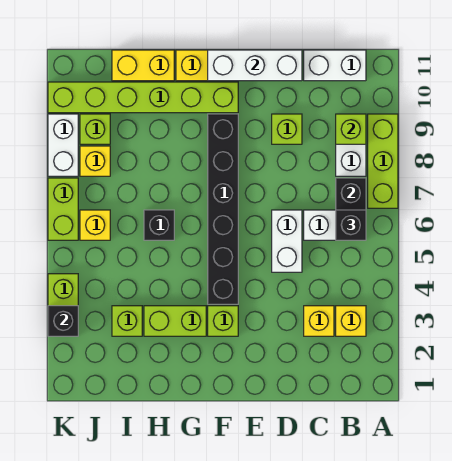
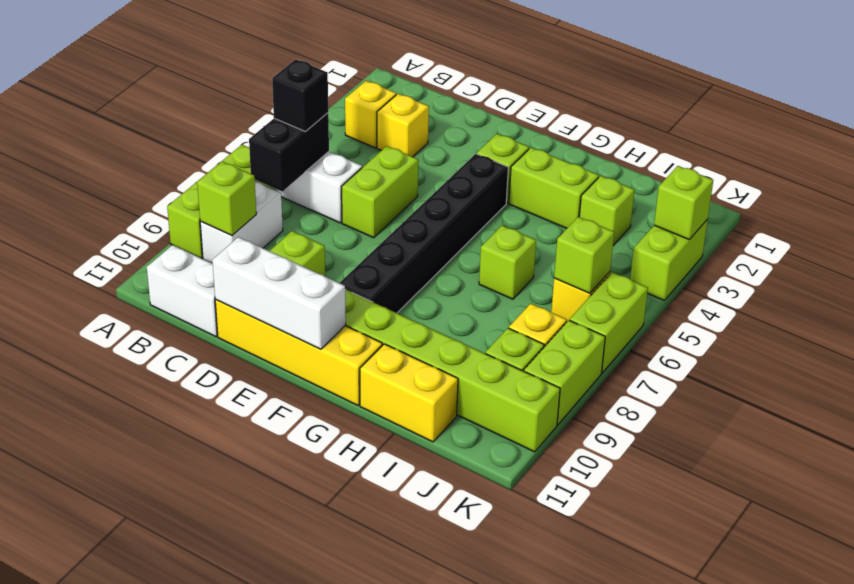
white 1x2 brick [272,210,302,272] -> lime 1x2 brick [342,146,418,238]
black 1x1 brick [144,210,174,240] -> lime 1x1 brick [479,225,536,299]
none -> lime 1x1 brick [554,217,614,293]
black 1x1 brick [48,306,78,336] -> lime 1x1 brick [654,166,713,240]
white 1x2 brick [48,114,78,176] -> lime 1x2 brick [524,320,605,425]

